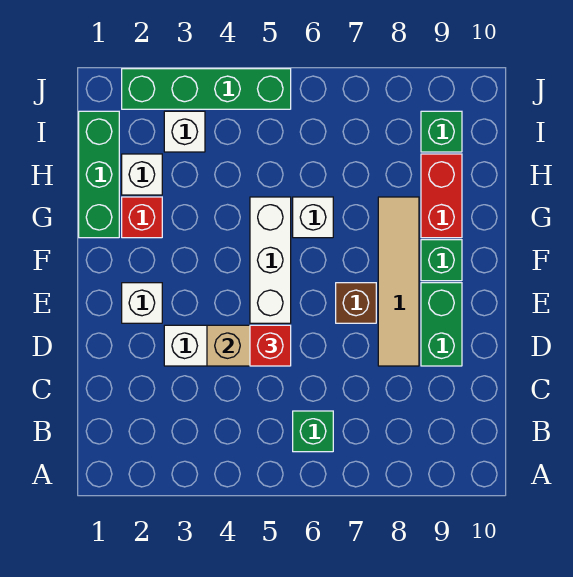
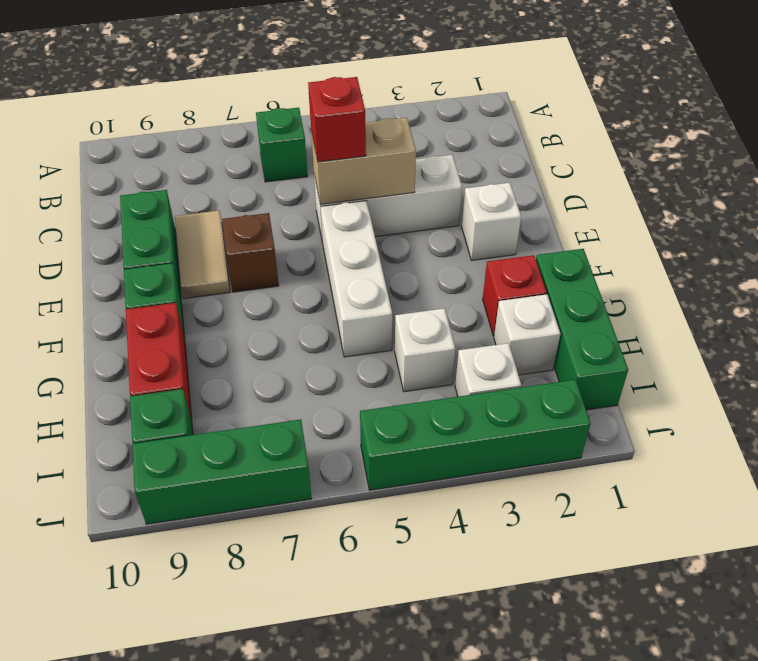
tan 1x4 tile [378,197,419,366] -> tan 1x2 tile [175,210,230,299]
white 1x1 brick [293,197,333,238] -> white 1x1 brick moved to [395,308,455,392]
none -> green 1x3 brick [132,419,312,524]

